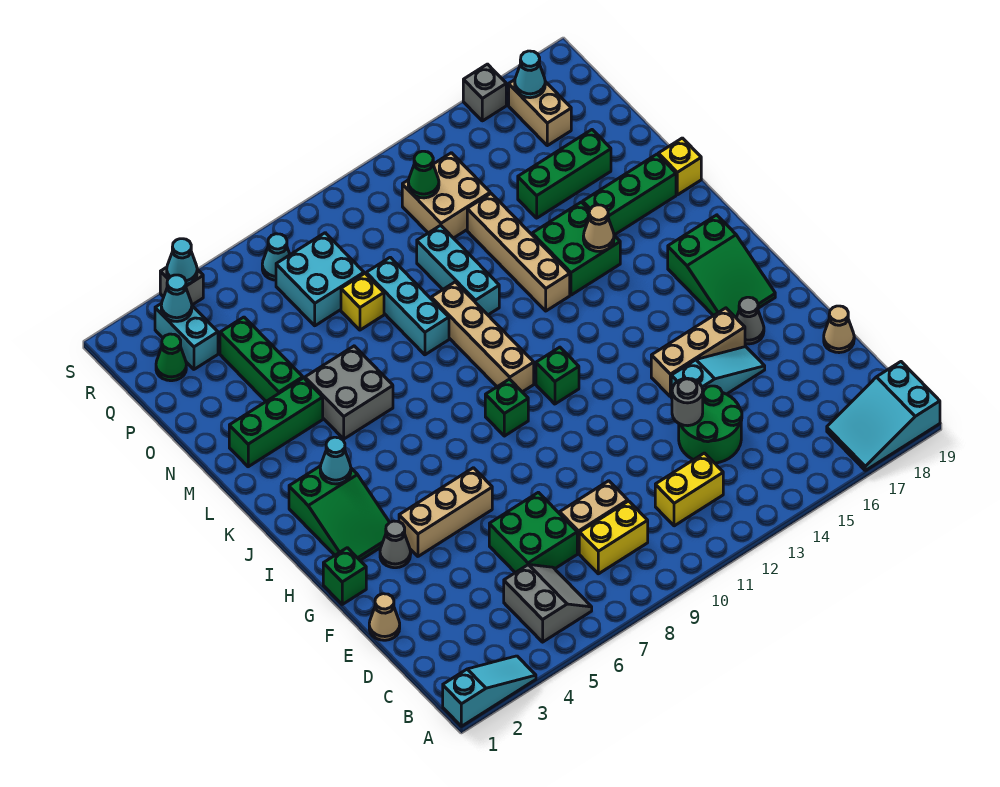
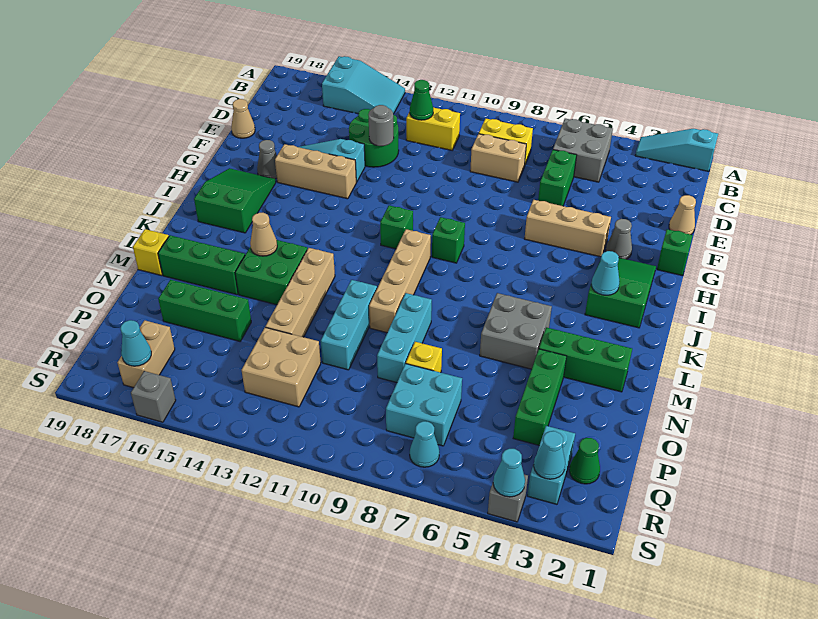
cyan 2x3 slope [827,362,940,470] -> cyan 2x3 slope moved to [322,56,405,114]
grey 2x2 slope [504,565,592,642] -> grey 2x2 brick [553,119,613,182]
green 2x2 brick [489,492,577,573] -> green 1x2 brick [538,150,577,206]
green 1x1 cone [408,151,439,198] -> green 1x1 cone moved to [410,80,433,120]

